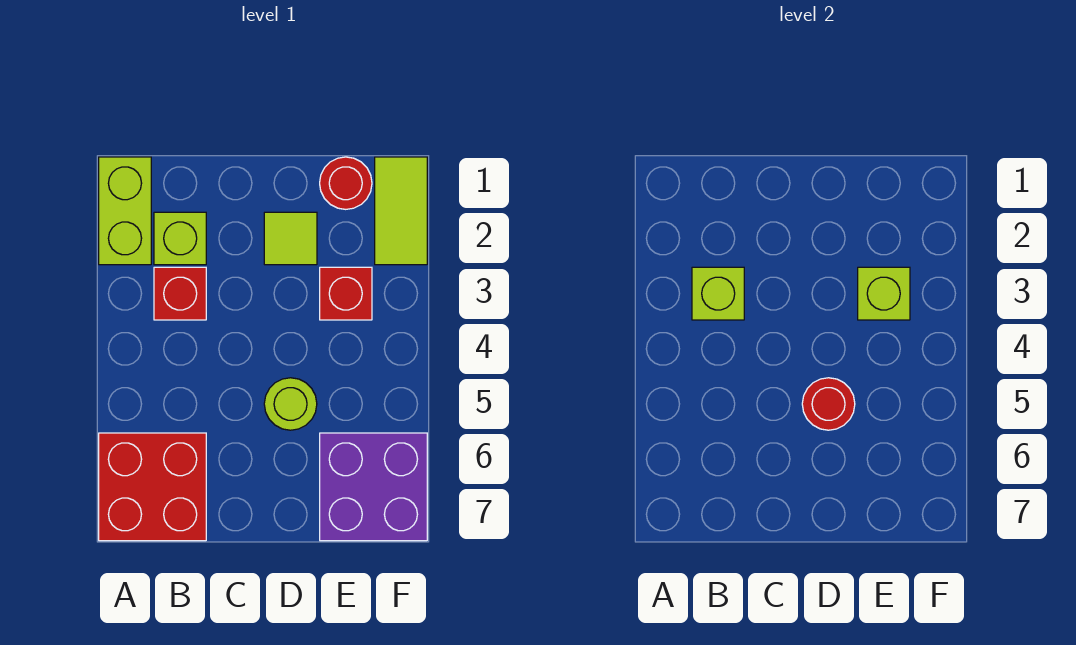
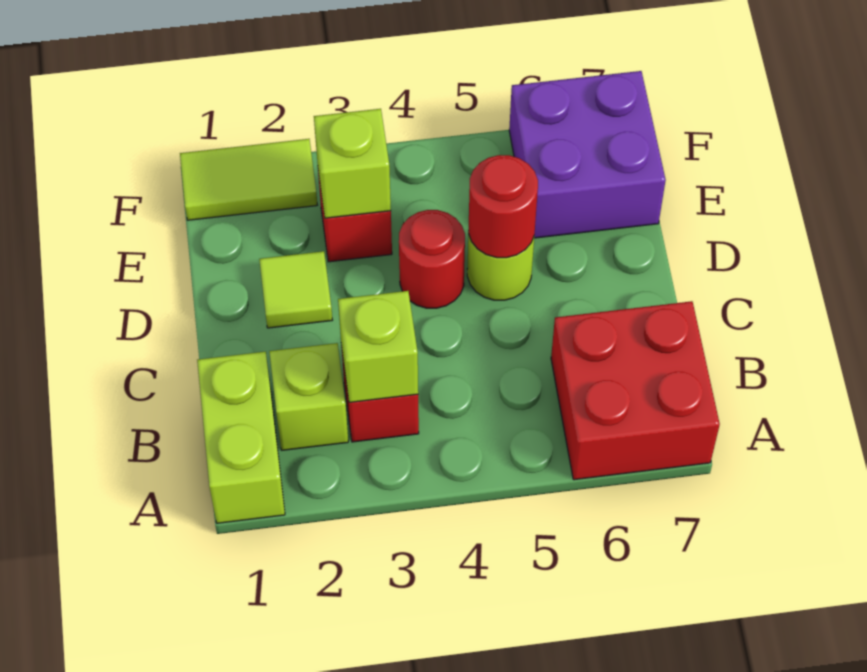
lime 1x2 brick [99,157,151,265] -> lime 1x2 brick turned to [197,352,285,523]
red 1x1 round brick [320,157,372,209] -> red 1x1 round brick moved to [399,210,465,308]

